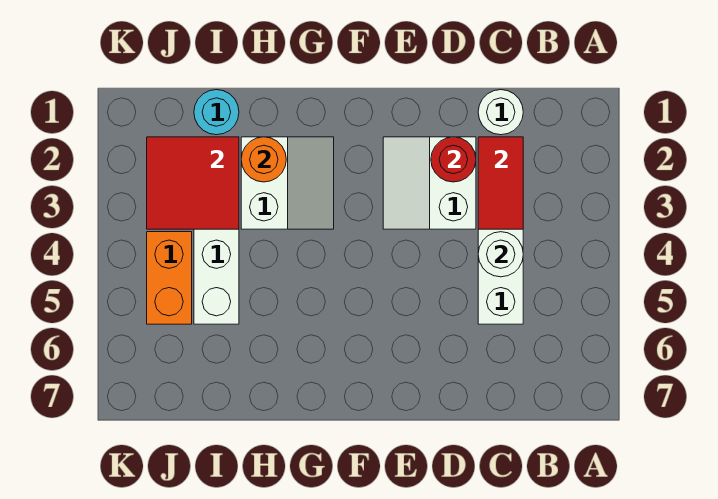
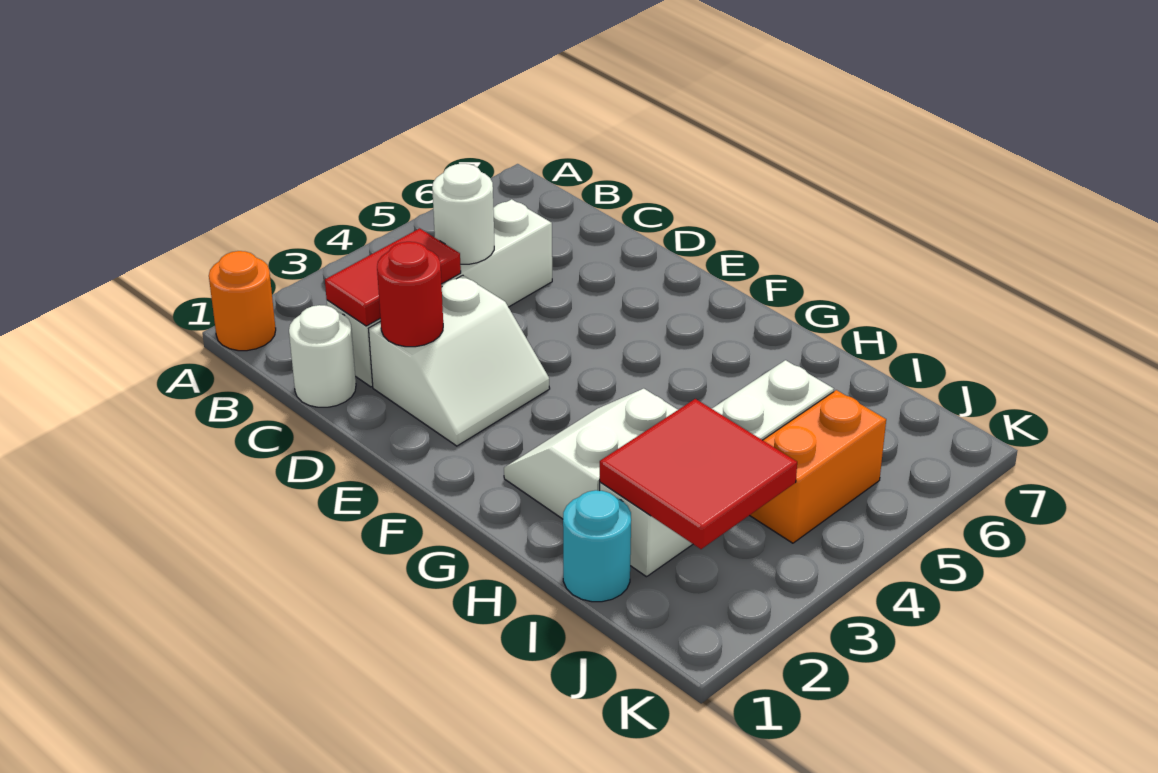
orange 1x1 round brick [241,137,286,182] -> orange 1x1 round brick moved to [209,251,276,351]

